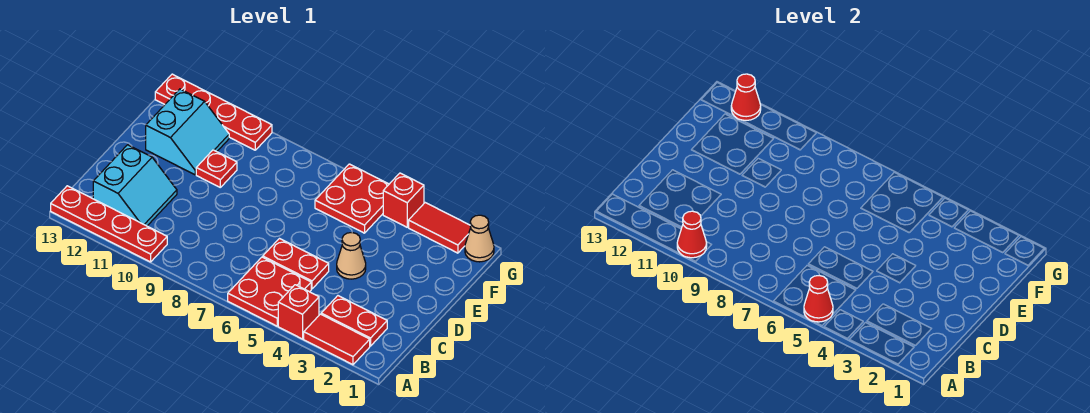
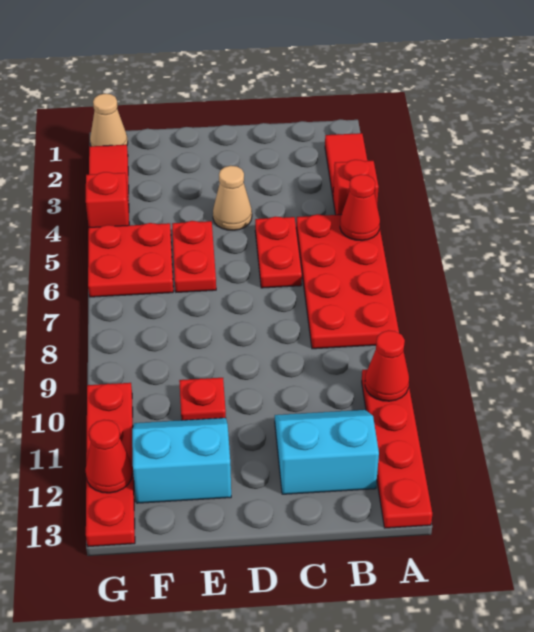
red 2x2 plate [228,257,311,326] -> red 2x4 plate [296,214,399,349]
red 1x2 plate [321,296,387,346] -> red 1x2 plate moved to [172,221,216,292]

